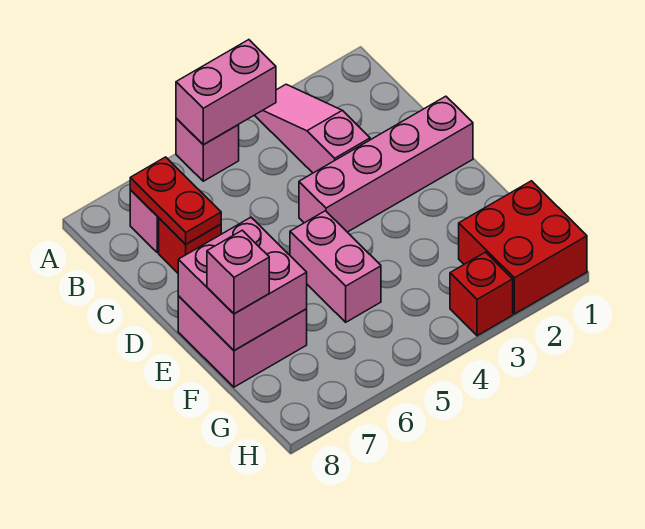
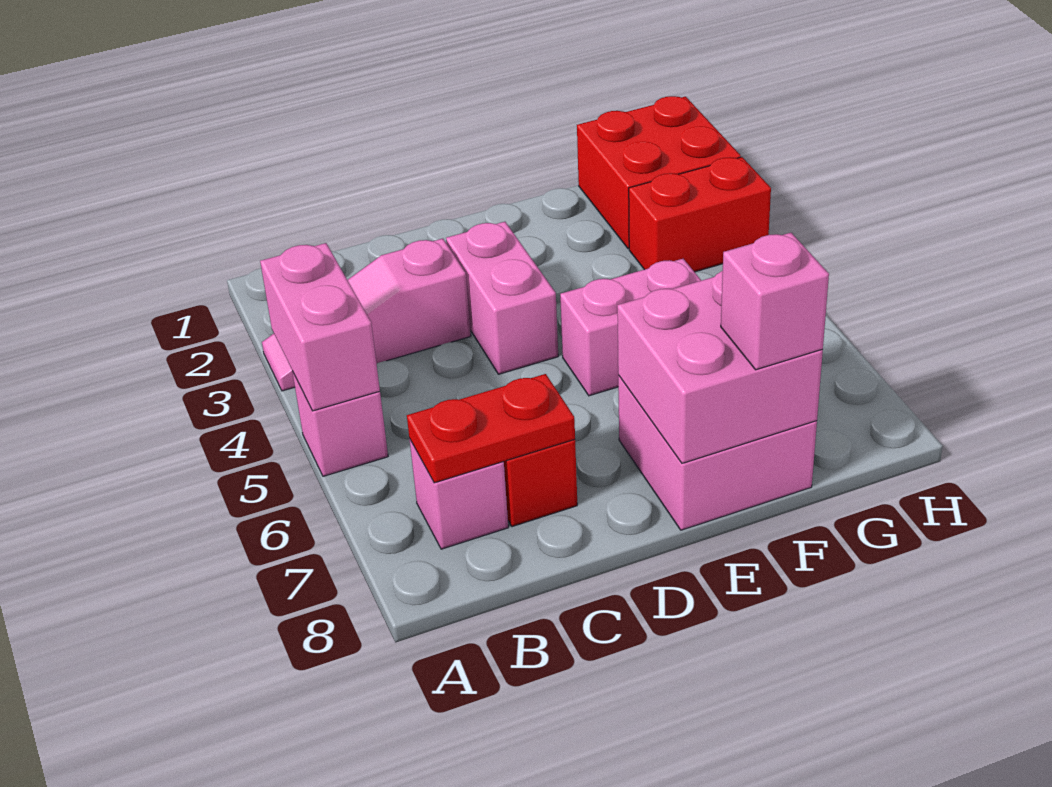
pink 1x4 brick [299,96,473,232] -> pink 1x2 brick [446,222,558,374]
red 1x1 brick [450,252,513,336] -> red 1x2 brick [629,157,771,272]

